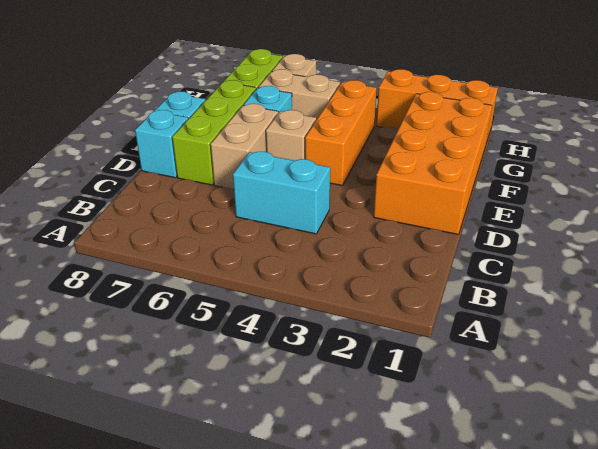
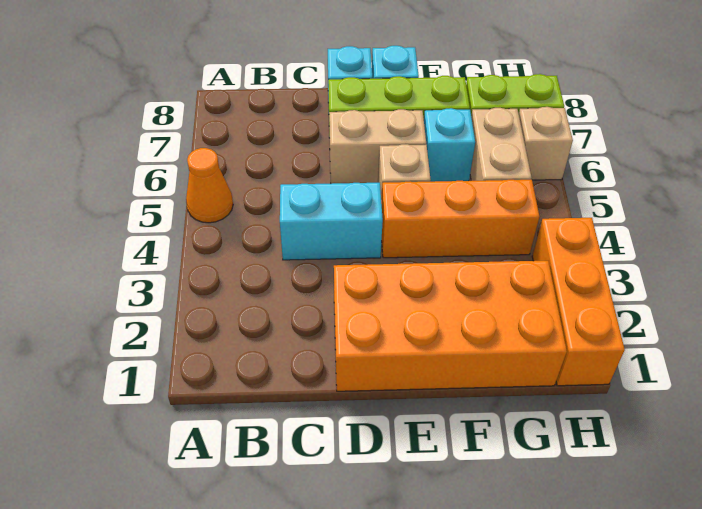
none -> orange 1x1 cone [186,148,233,223]
cyan 1x2 brick [233,152,330,234] -> cyan 1x2 brick turned to [280,183,383,260]

